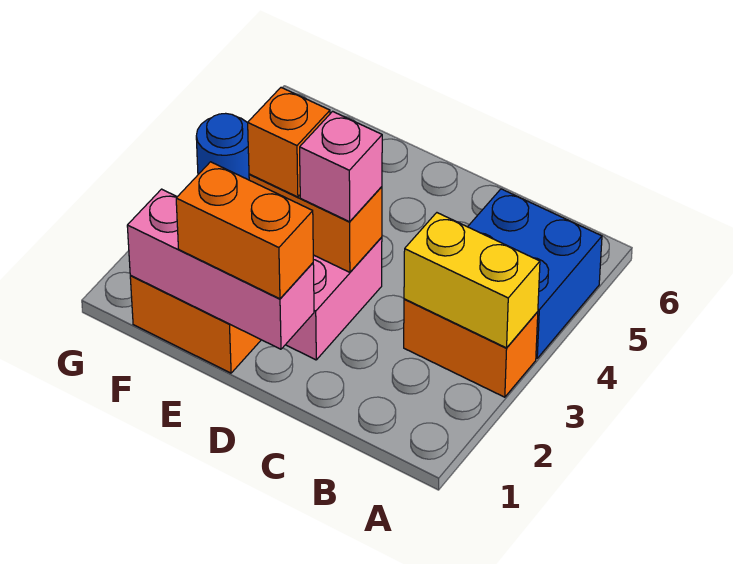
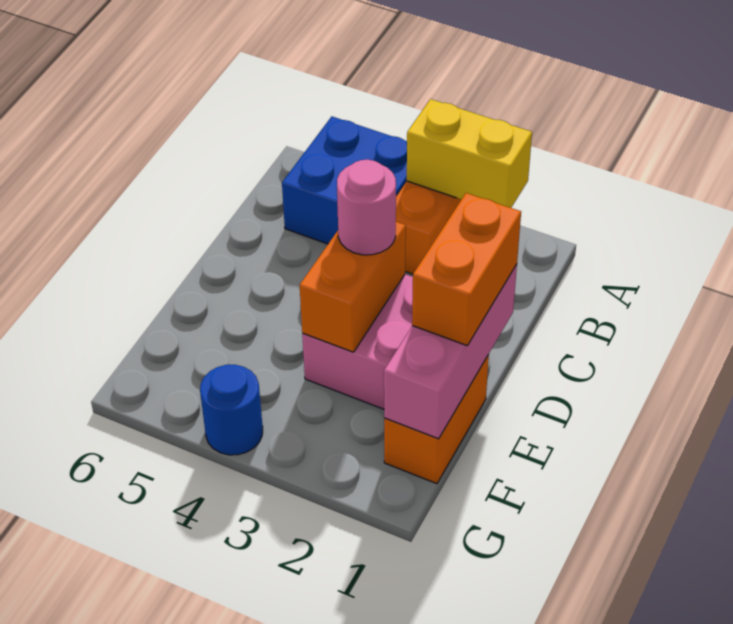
yellow 1x2 brick [404,213,540,348] -> yellow 1x2 brick turned to [407,99,532,208]
pink 1x1 brick [300,111,382,222] -> pink 1x1 round brick [337,160,396,255]
orange 1x1 brick [248,88,330,197] -> none

